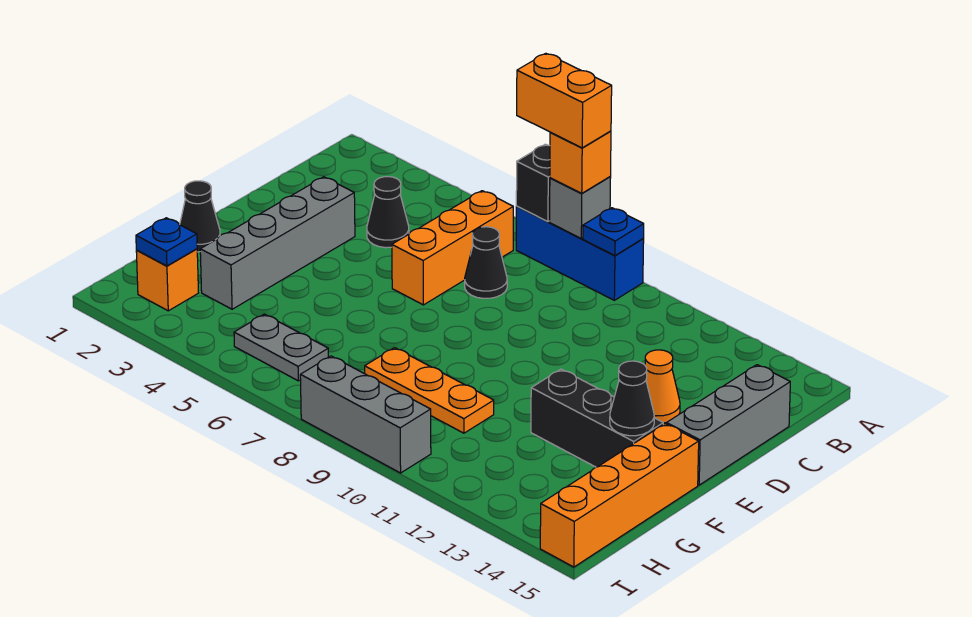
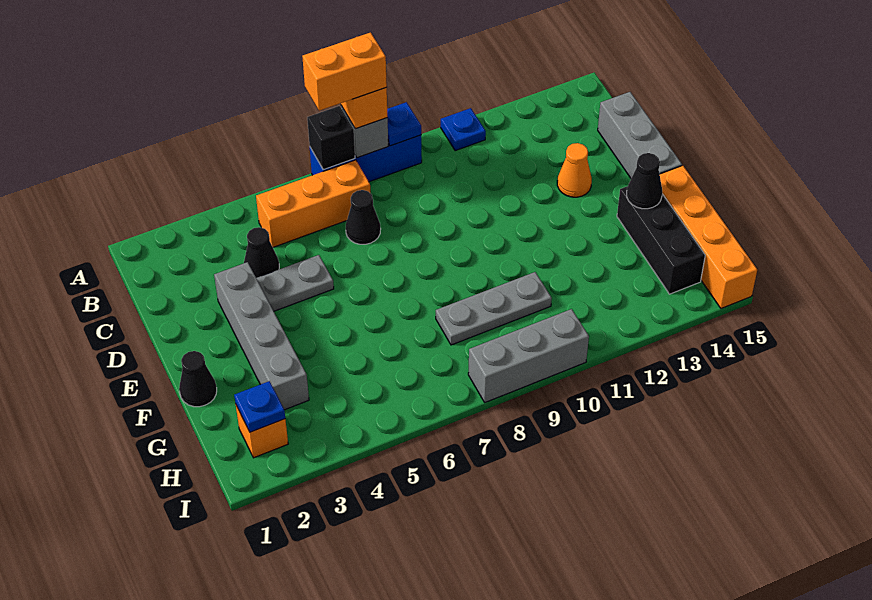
none -> blue 1x1 plate [441,108,486,151]
orange 1x3 brick [392,191,513,305] -> orange 1x3 brick turned to [256,160,370,247]
black 1x3 brick [531,369,663,467] -> black 1x3 brick turned to [617,186,705,294]
orange 1x3 plate [365,348,494,433] -> grey 1x3 plate [436,272,552,345]
grey 1x2 plate [234,314,328,381] -> grey 1x2 plate moved to [256,255,334,311]

